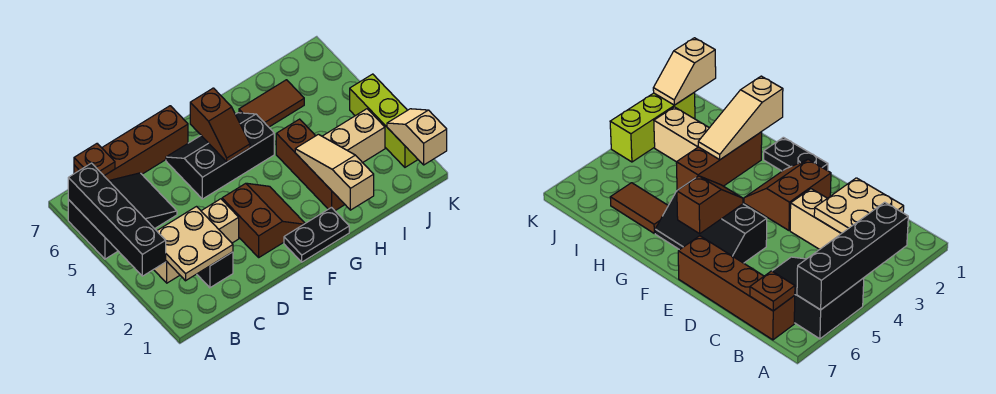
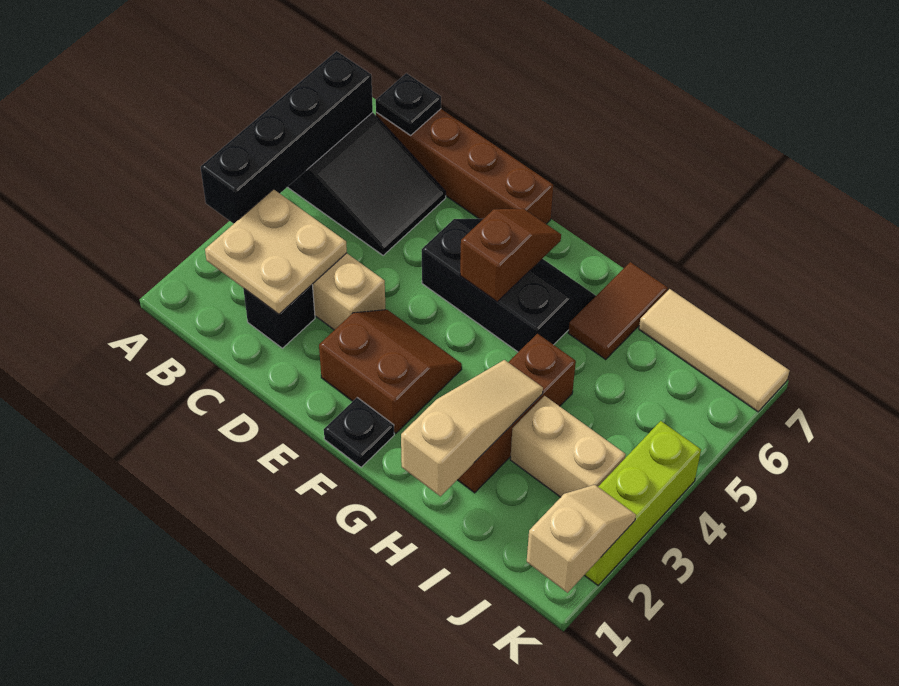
brown 1x1 plate [74,144,115,175] -> black 1x1 plate [376,73,441,136]
brown 2x2 slope [222,183,305,257] -> brown 2x2 slope turned to [319,310,462,434]
black 1x2 plate [284,207,349,262] -> black 1x1 plate [324,398,394,467]
brown 1x2 slope [190,88,250,162] -> brown 1x2 slope turned to [460,209,561,302]
brown 1x2 tile [239,80,304,127] -> brown 1x2 tile turned to [568,262,668,359]
none -> tan 1x3 tile [639,289,790,412]

